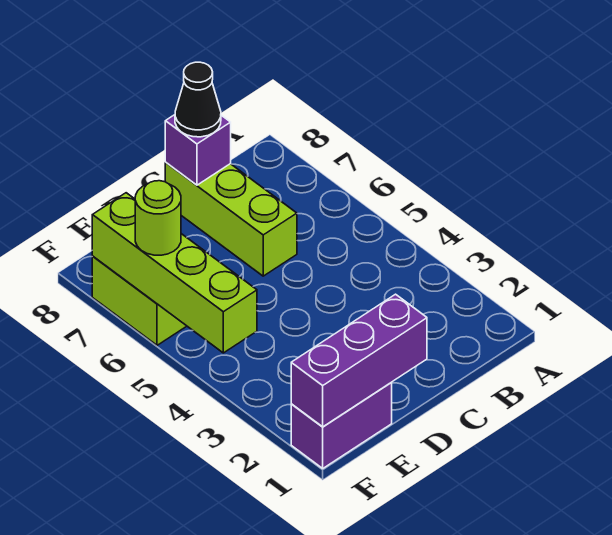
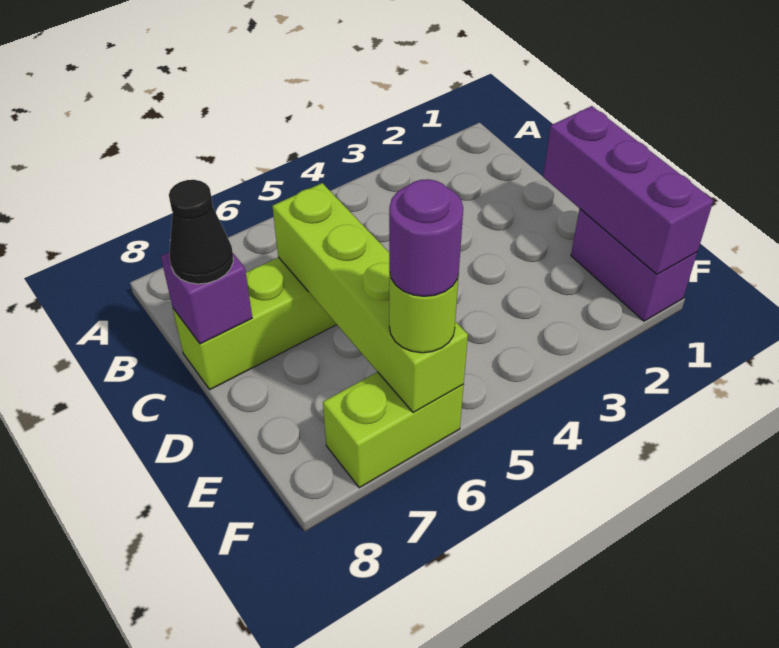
lime 1x4 brick [92,193,257,353] -> lime 1x4 brick turned to [272,183,468,413]
none -> purple 1x1 round brick [389,179,463,296]

